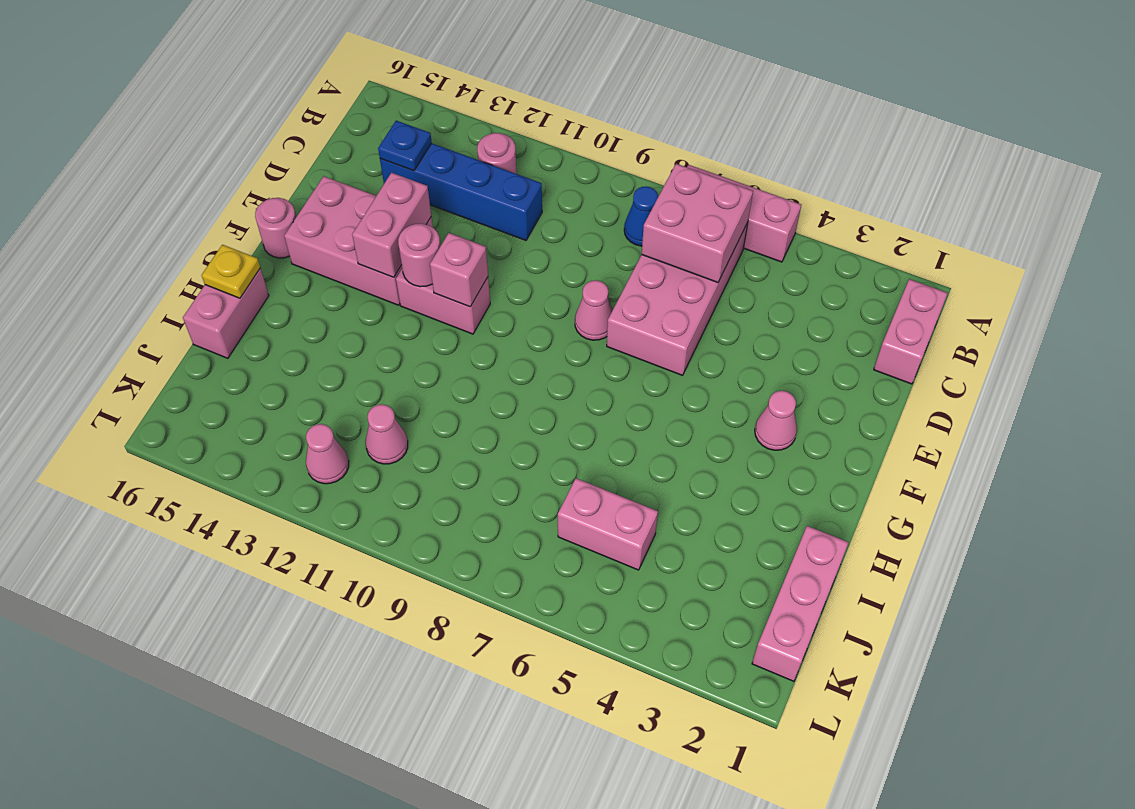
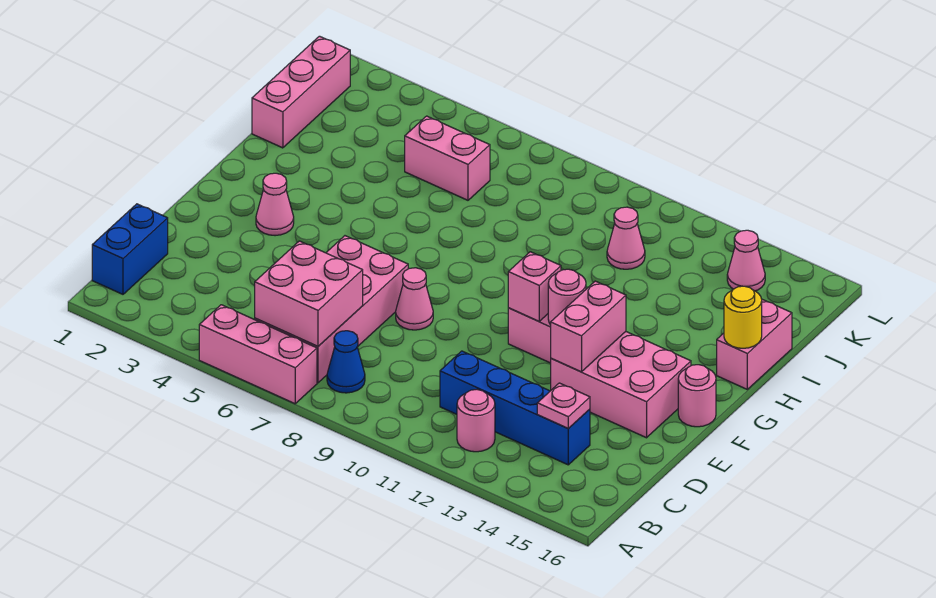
pink 1x2 brick [874,279,948,384] -> blue 1x2 brick [92,204,168,294]
blue 1x1 plate [378,121,432,171] -> pink 1x1 plate [537,383,590,429]
yellow 1x1 plate [202,245,260,298] -> yellow 1x1 round brick [724,286,762,348]
pink 1x1 cone [306,424,349,484] -> pink 1x1 cone moved to [727,230,765,291]

